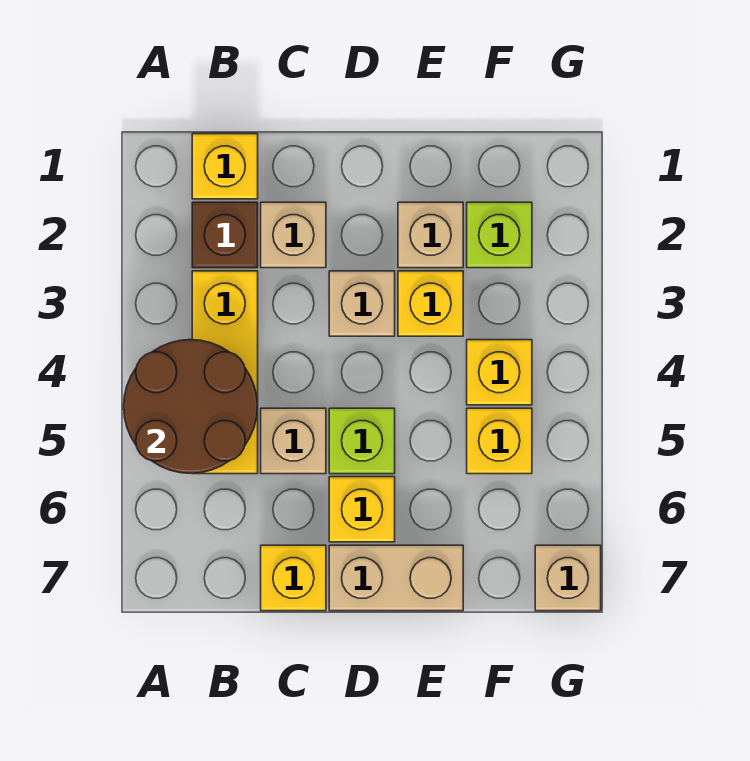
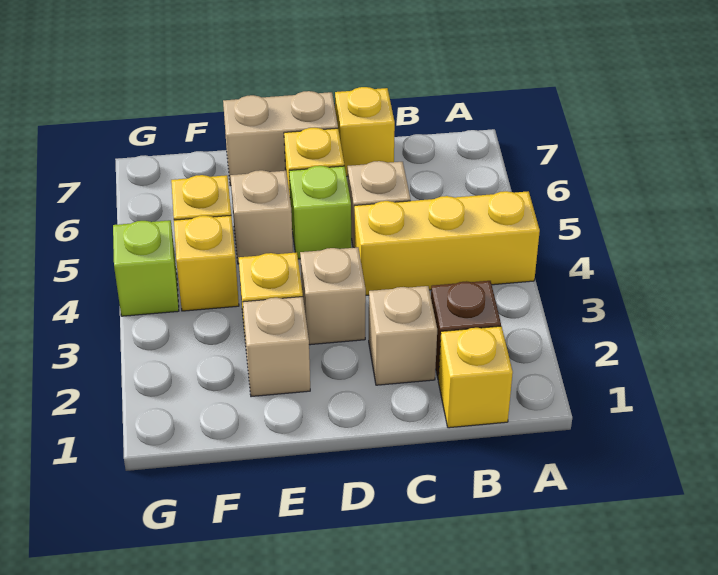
brown 2x2 round brick [124,340,258,473] -> none
yellow 1x3 brick [192,271,258,474] -> yellow 1x3 brick turned to [354,191,540,295]
lime 1x1 brick [467,202,532,268] -> lime 1x1 brick moved to [113,220,179,316]
tan 1x1 brick [535,545,601,611] -> tan 1x1 brick moved to [230,170,293,264]

